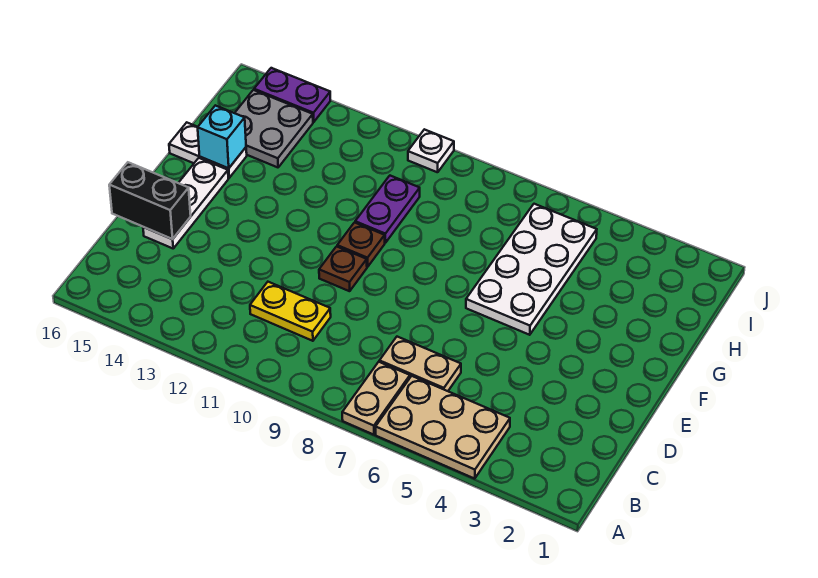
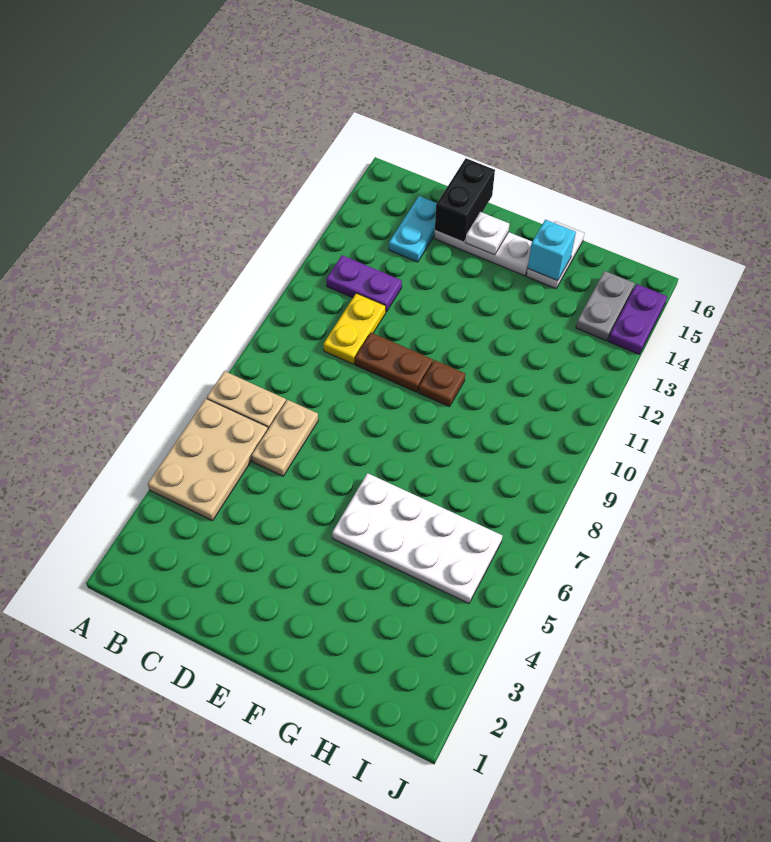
none -> cyan 1x2 plate [389,196,437,262]
brown 1x1 plate [319,246,367,291] -> brown 1x2 plate [355,333,433,392]
purple 1x2 plate [355,176,420,243] -> purple 1x2 plate moved to [326,255,402,312]
grey 2x2 plate [235,90,313,167] -> grey 1x2 plate [576,271,635,341]
white 1x1 plate [408,129,454,172] -> white 1x1 plate moved to [465,212,510,255]

